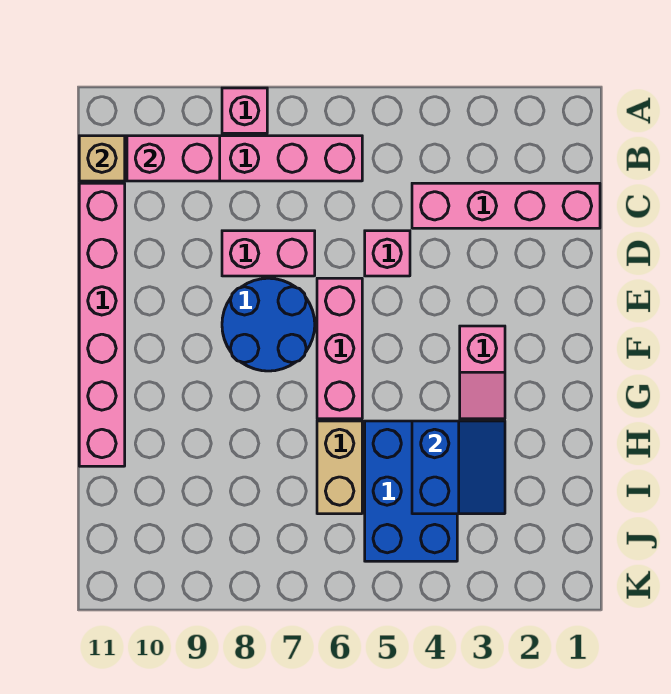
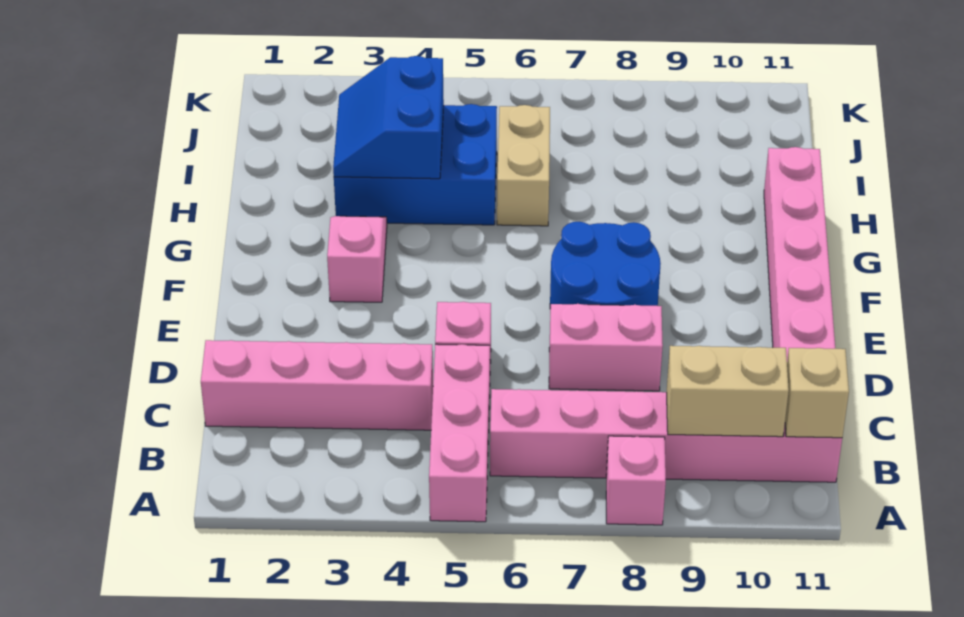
pink 1x2 brick [127,136,220,181] -> tan 1x2 brick [667,346,789,437]
pink 1x3 brick [317,278,362,419] -> pink 1x3 brick moved to [429,344,490,522]
blue 2x3 brick [365,421,457,561] -> blue 2x3 brick turned to [334,104,497,225]

